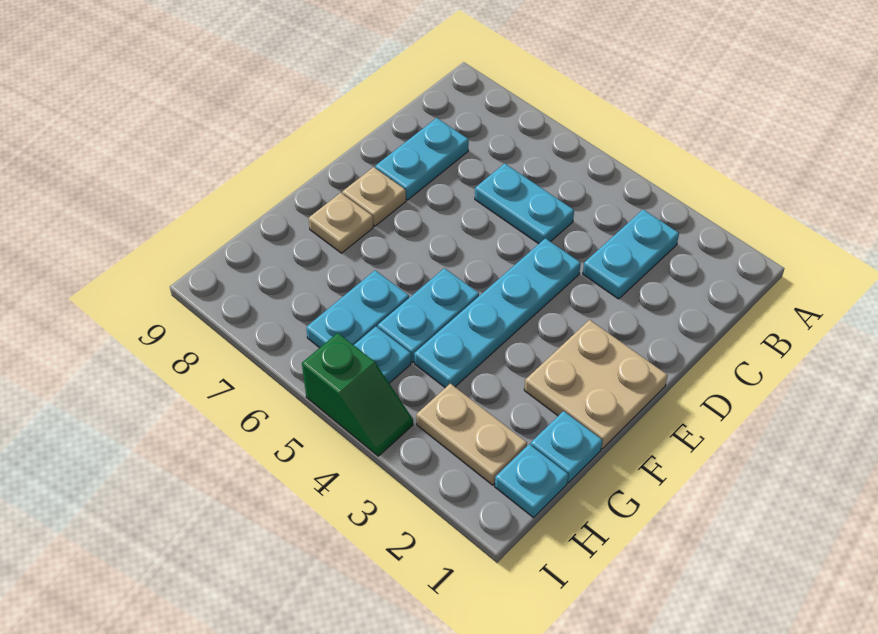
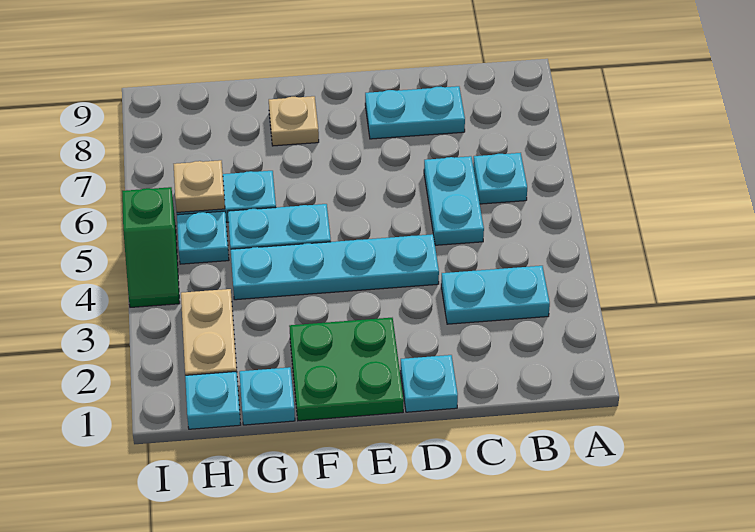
none -> cyan 1x1 plate [473,153,527,204]
none -> cyan 1x1 plate [401,355,458,412]
tan 2x2 plate [524,320,668,449] -> green 2x2 plate [289,318,404,421]
tan 1x1 plate [342,167,406,226] -> tan 1x1 plate moved to [174,160,225,212]

